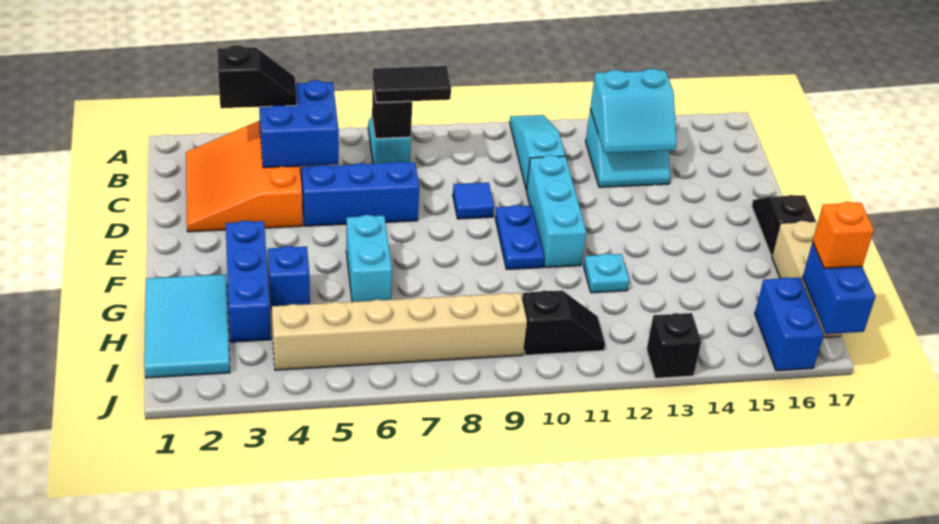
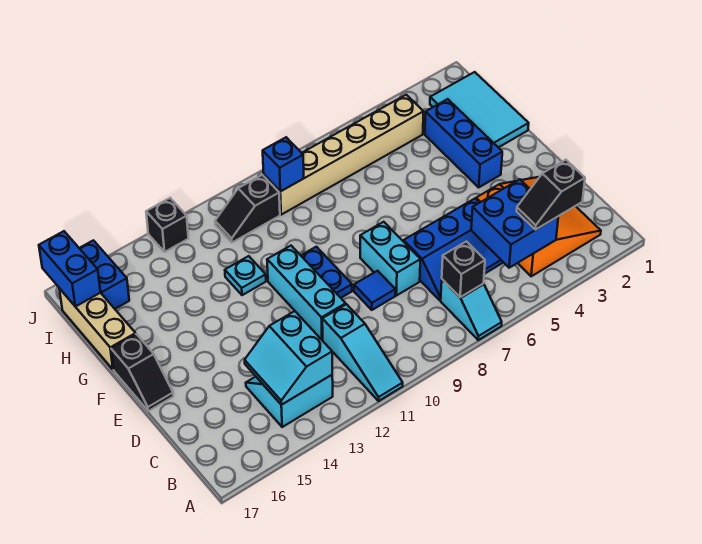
black 1x2 tile [373,66,451,102] -> none
cyan 2x2 slope [590,69,677,153] -> cyan 2x2 slope turned to [245,311,332,405]
cyan 1x2 brick [346,215,392,302] -> cyan 1x2 brick moved to [360,222,420,296]
blue 1x1 brick [268,246,310,310] -> blue 1x1 brick moved to [263,137,304,191]
orange 1x1 brick [813,202,874,269] -> none

